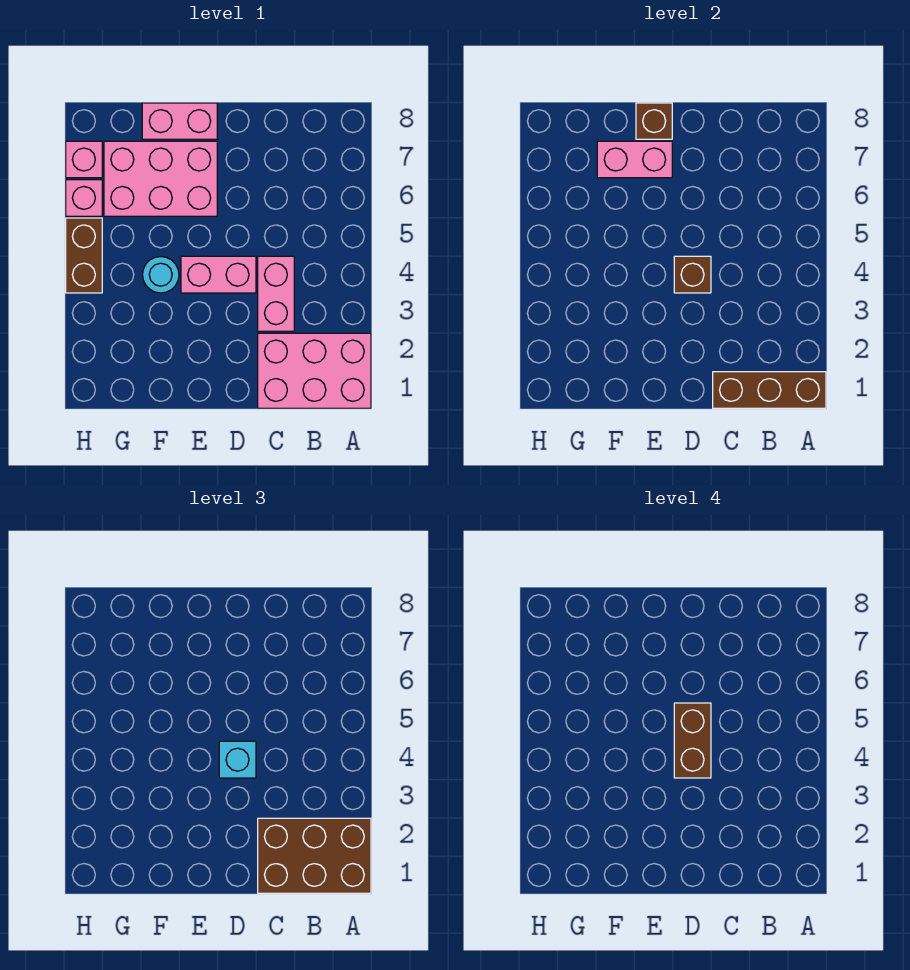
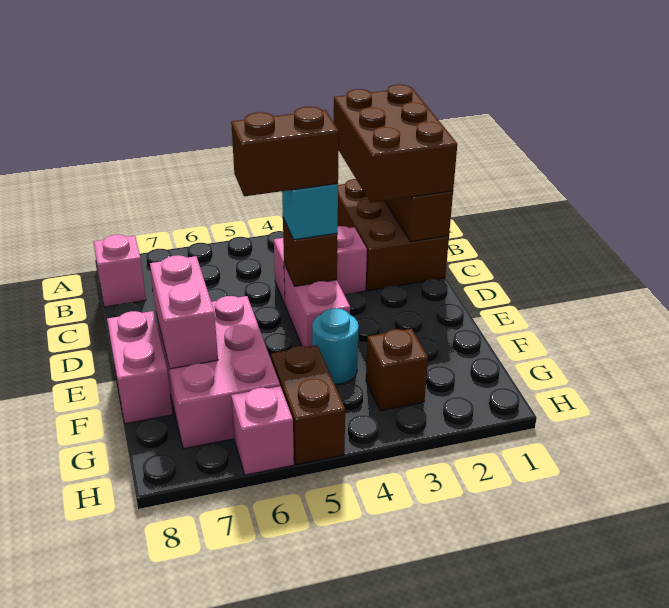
pink 2x3 brick [258,333,371,408] -> brown 2x3 brick [338,179,449,291]
brown 1x1 brick [636,103,672,139] -> brown 1x1 brick moved to [366,329,428,411]
brown 1x2 brick [66,218,102,293] -> brown 1x2 brick turned to [271,345,345,465]
pink 1x1 brick [66,141,102,178] -> pink 1x1 brick moved to [94,235,146,307]

